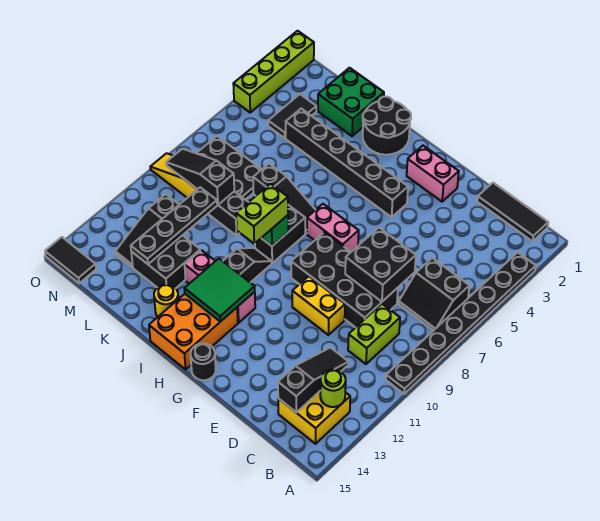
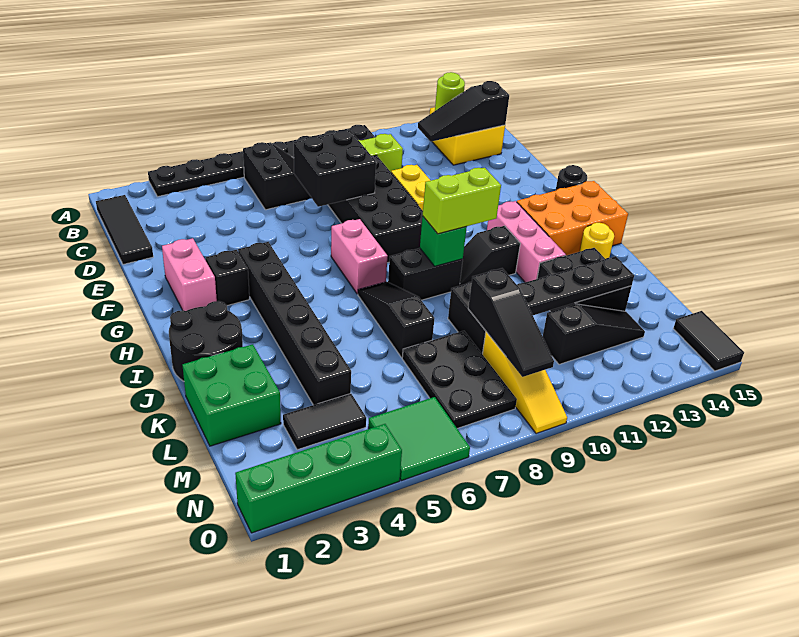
none -> black 1x1 brick [206,250,249,306]
green 2x2 tile [184,259,255,322] -> green 2x2 tile moved to [368,397,470,481]
lime 1x4 brick [233,31,314,112] -> green 1x4 brick [235,424,402,533]

